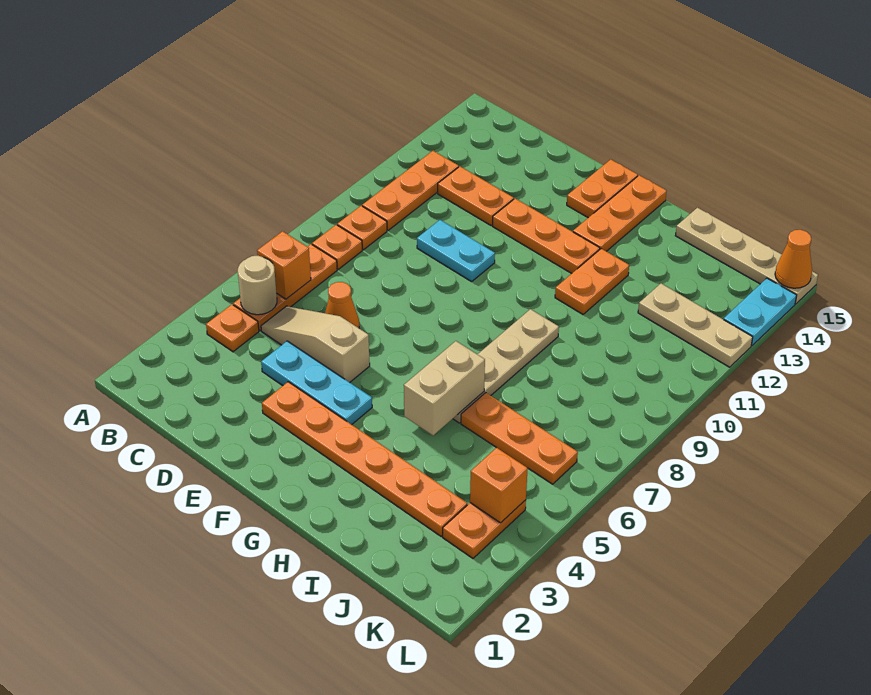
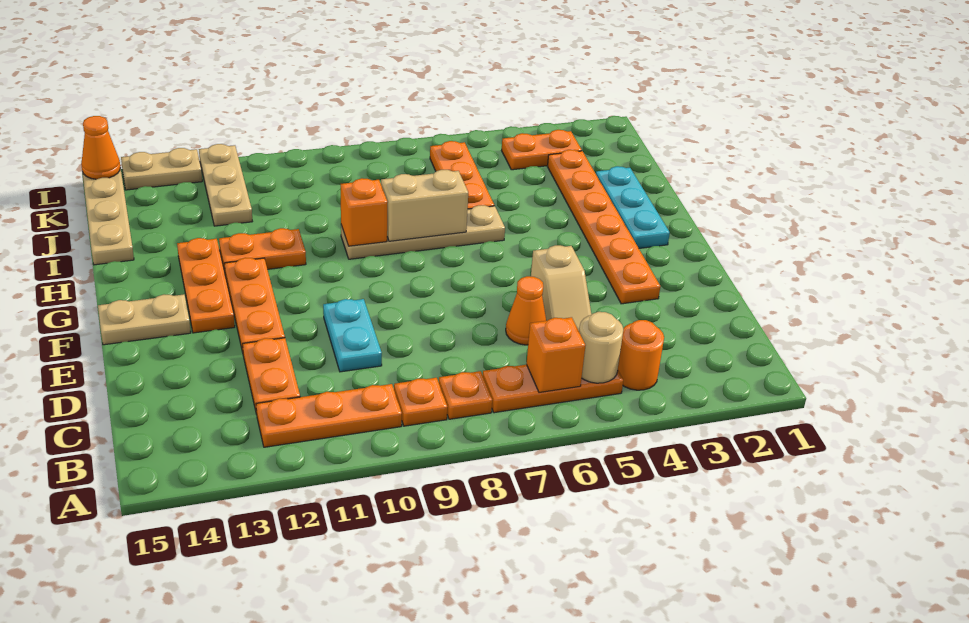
orange 1x1 plate [206,305,259,352] -> orange 1x1 round brick [618,320,664,390]
tan 1x3 slope [261,306,370,382] -> tan 1x2 slope [531,245,592,331]
cyan 1x3 plate [261,341,372,425] -> cyan 1x3 plate moved to [596,166,670,248]
orange 1x2 plate [567,159,638,218] -> tan 1x2 plate [98,294,191,345]
orange 1x3 plate [573,175,667,251] -> orange 1x3 plate turned to [177,238,235,333]
tan 1x2 brick [404,341,485,435] -> tan 1x2 brick moved to [381,170,468,241]
orange 1x1 brick [470,448,528,523] -> orange 1x1 brick moved to [341,178,387,246]
cyan 1x2 plate [724,278,797,346] -> tan 1x2 plate [121,148,202,190]

